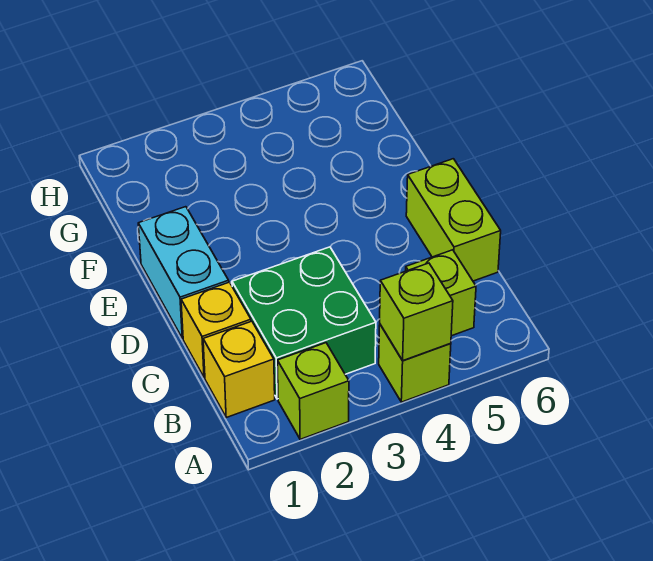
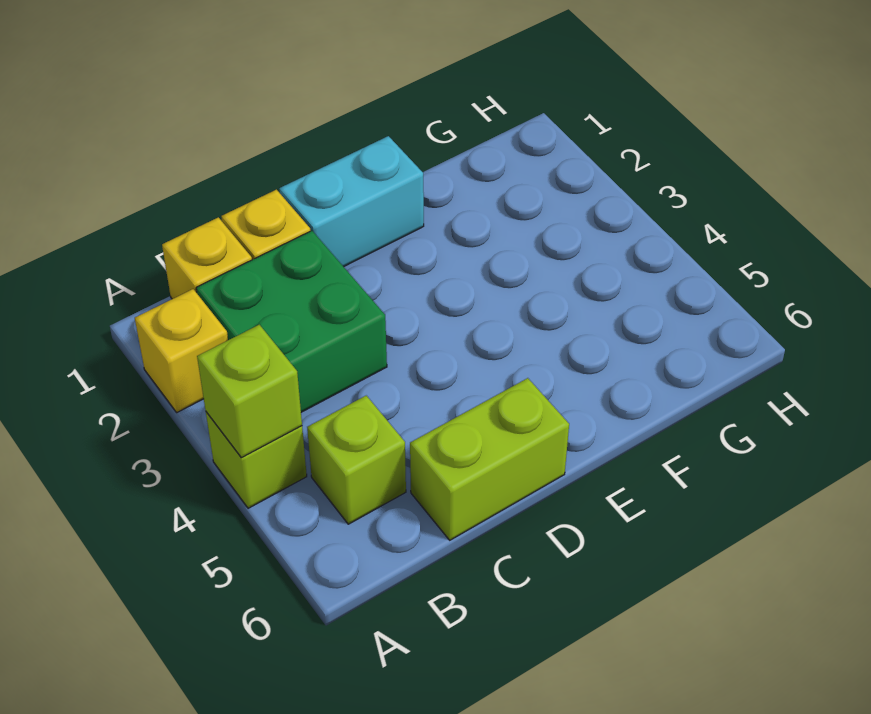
lime 1x1 brick [277,343,349,439] -> yellow 1x1 brick [135,289,228,412]

